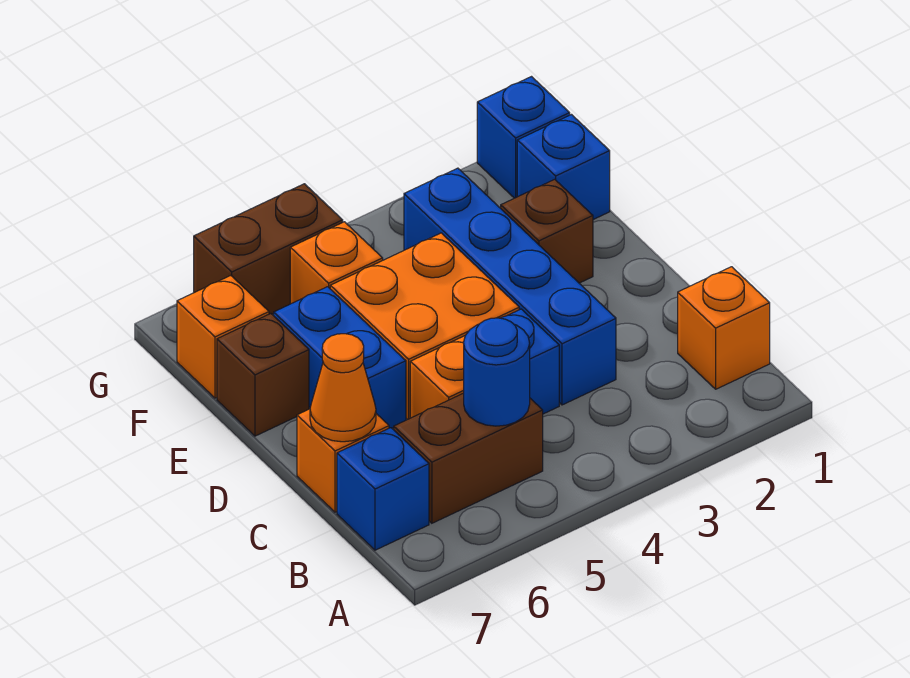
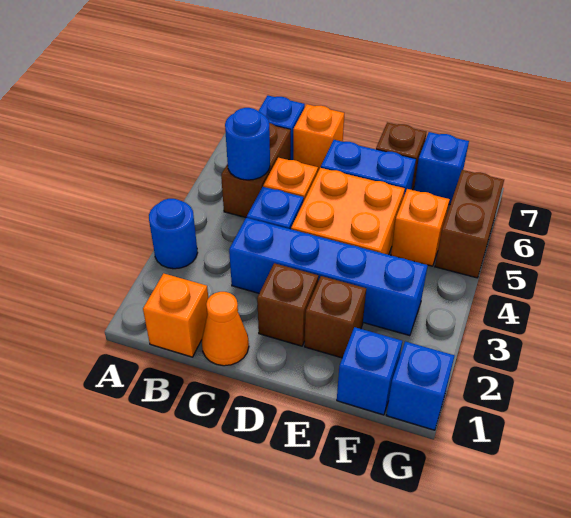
none -> blue 1x1 round brick [149,199,198,269]
orange 1x1 cone [310,334,376,442] -> orange 1x1 cone moved to [202,292,249,366]
none -> brown 1x1 brick [257,263,319,346]
orange 1x1 brick [177,276,269,398] -> blue 1x1 brick [414,132,469,204]

